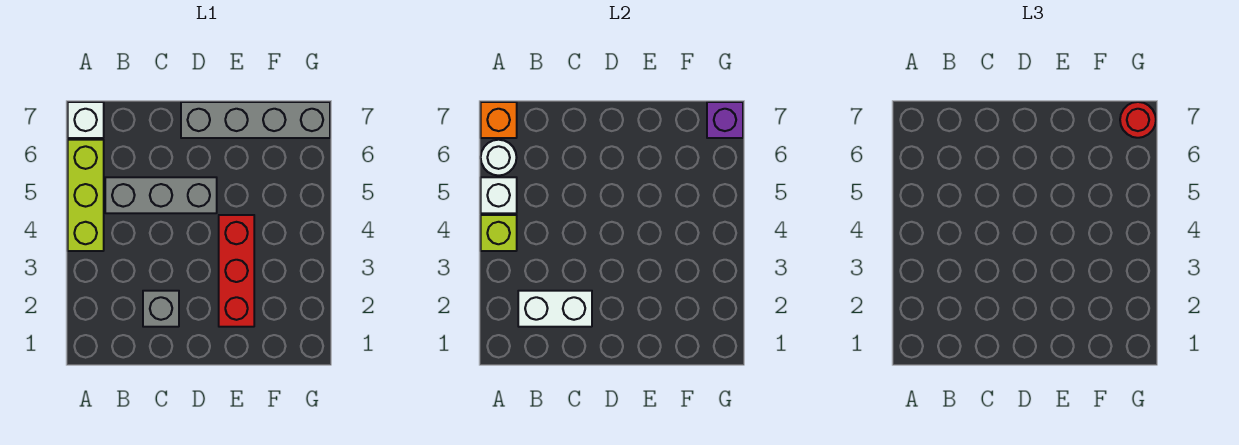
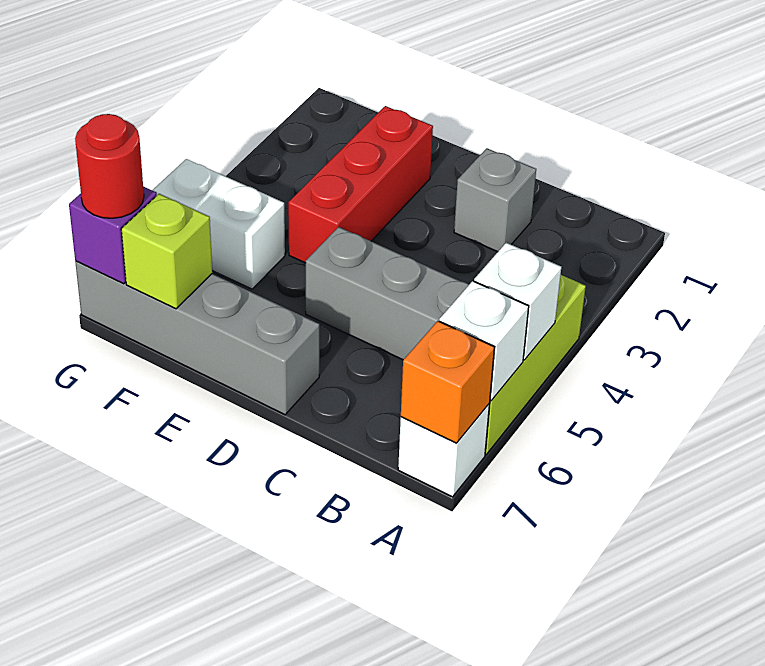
lime 1x1 brick [481,215,517,251] -> lime 1x1 brick moved to [121,194,212,309]
white 1x1 round brick [481,140,517,176] -> white 1x1 brick [439,281,529,401]
white 1x2 brick [518,291,592,327] -> white 1x2 brick moved to [152,159,285,289]

